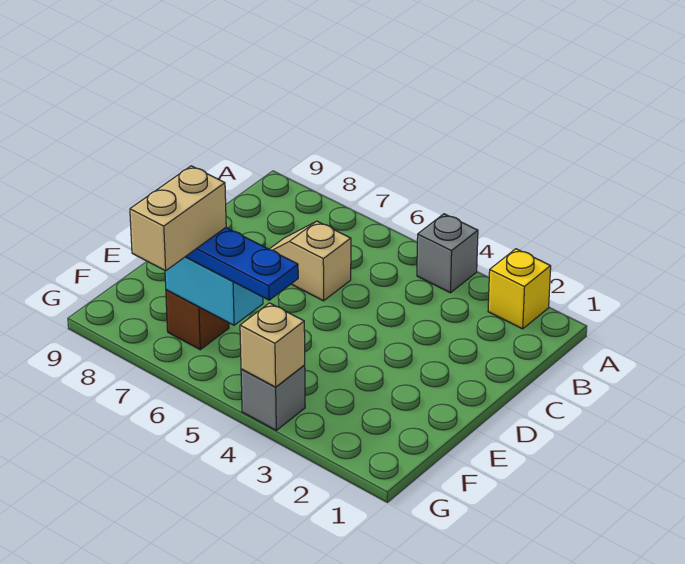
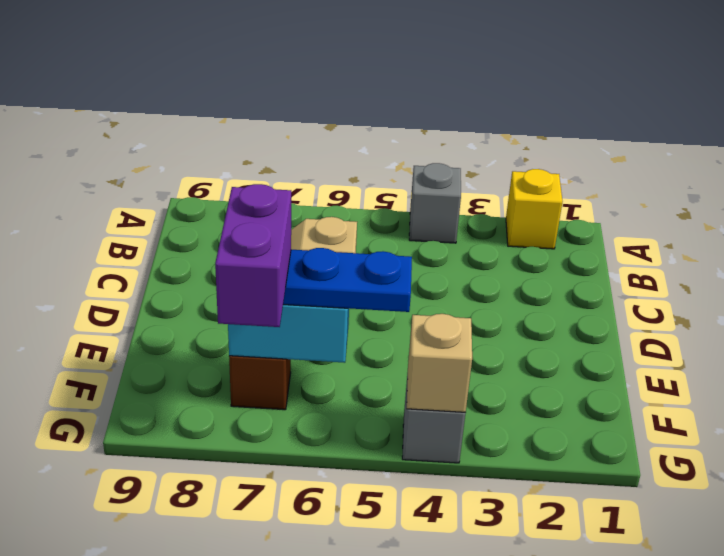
tan 1x2 brick [130,166,226,271] -> purple 1x2 brick [215,184,291,327]

